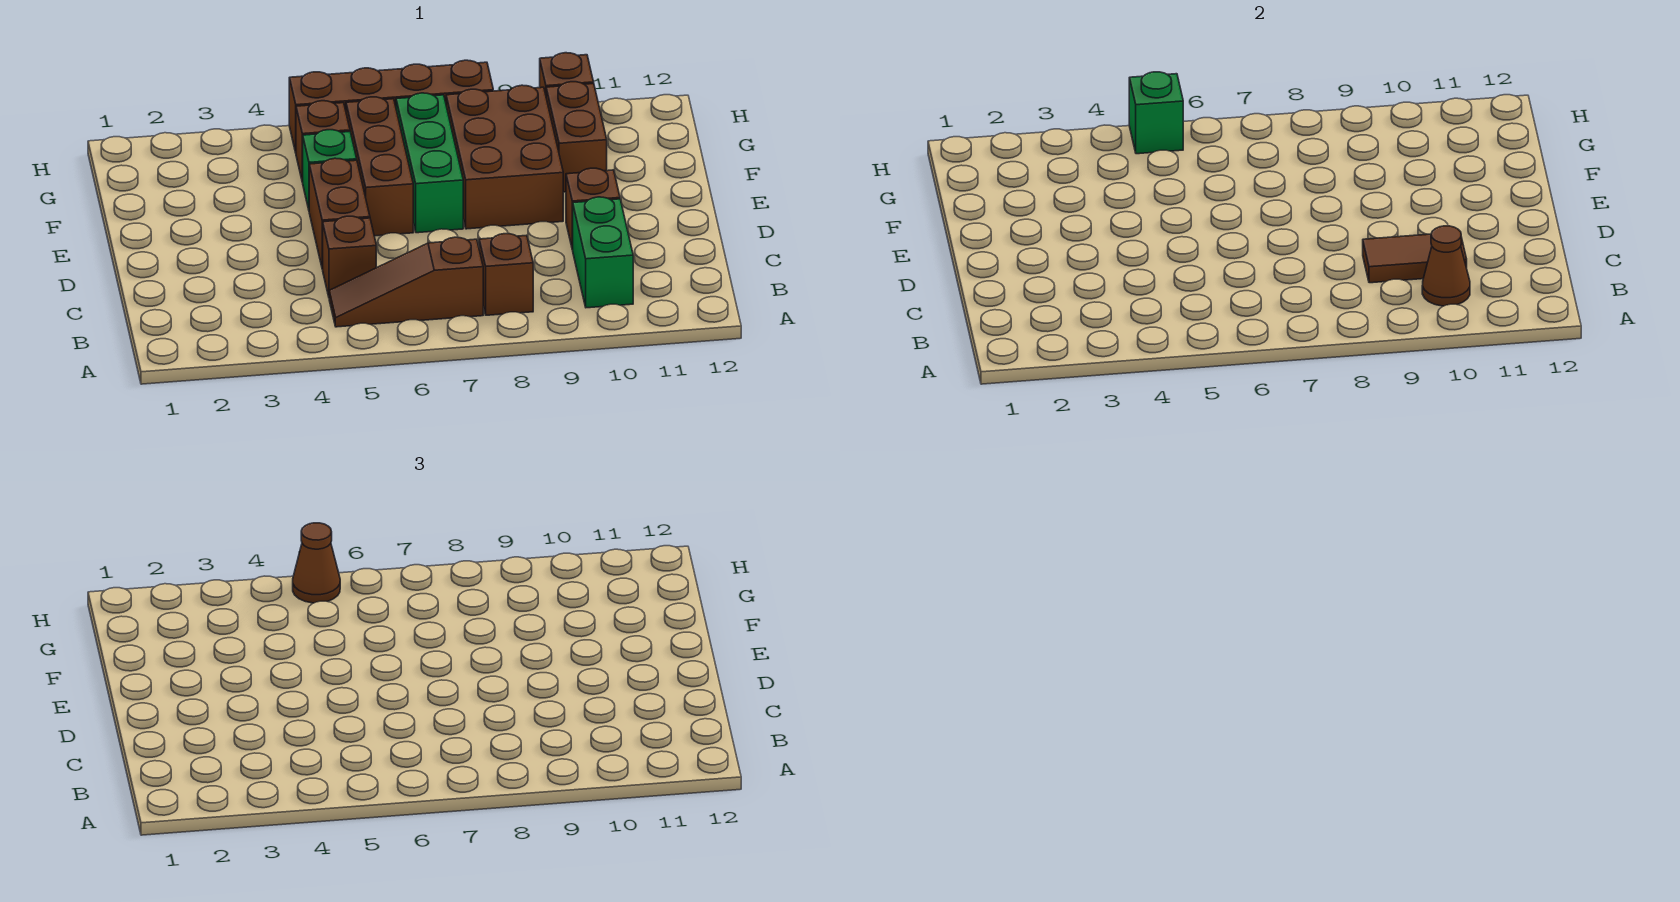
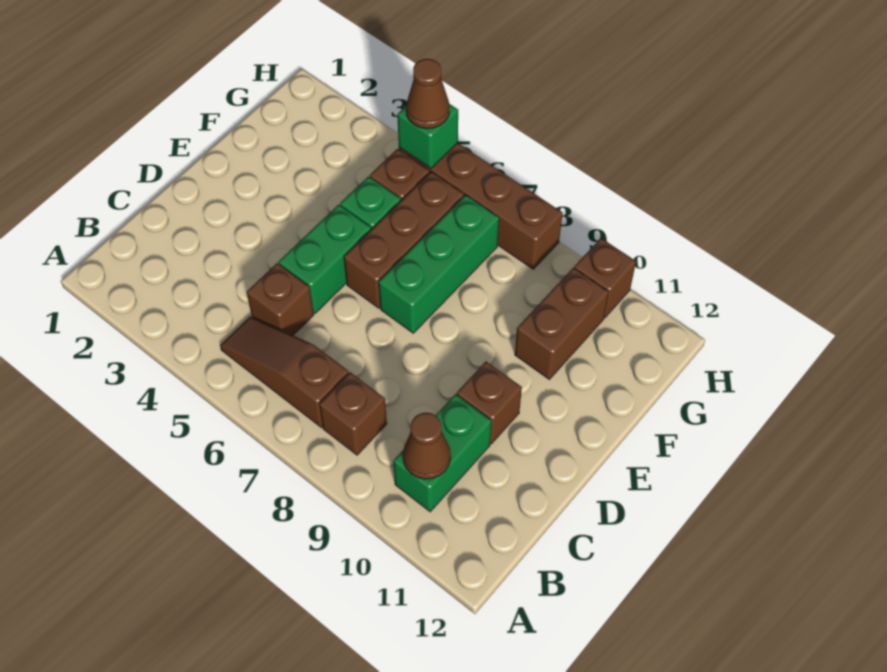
brown 1x2 tile [1363,234,1467,283] -> none
brown 1x2 brick [309,158,370,269] -> green 1x2 brick [279,205,371,313]
brown 2x3 brick [446,85,563,229] -> none

